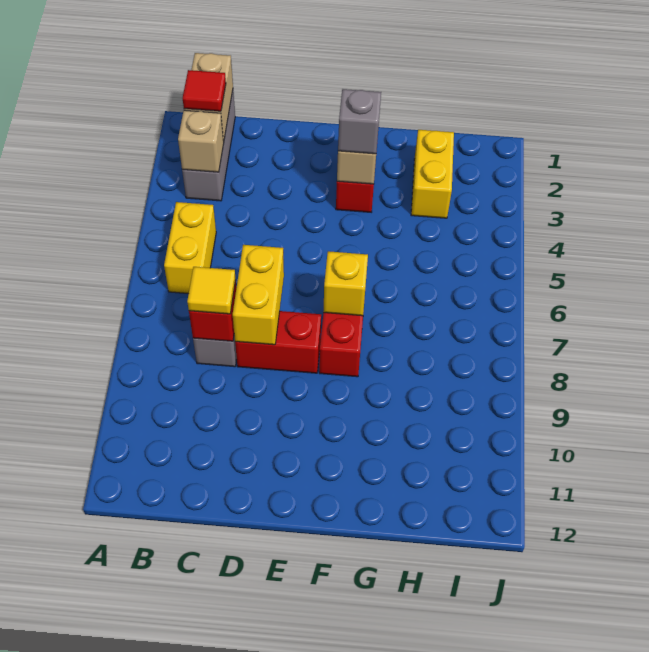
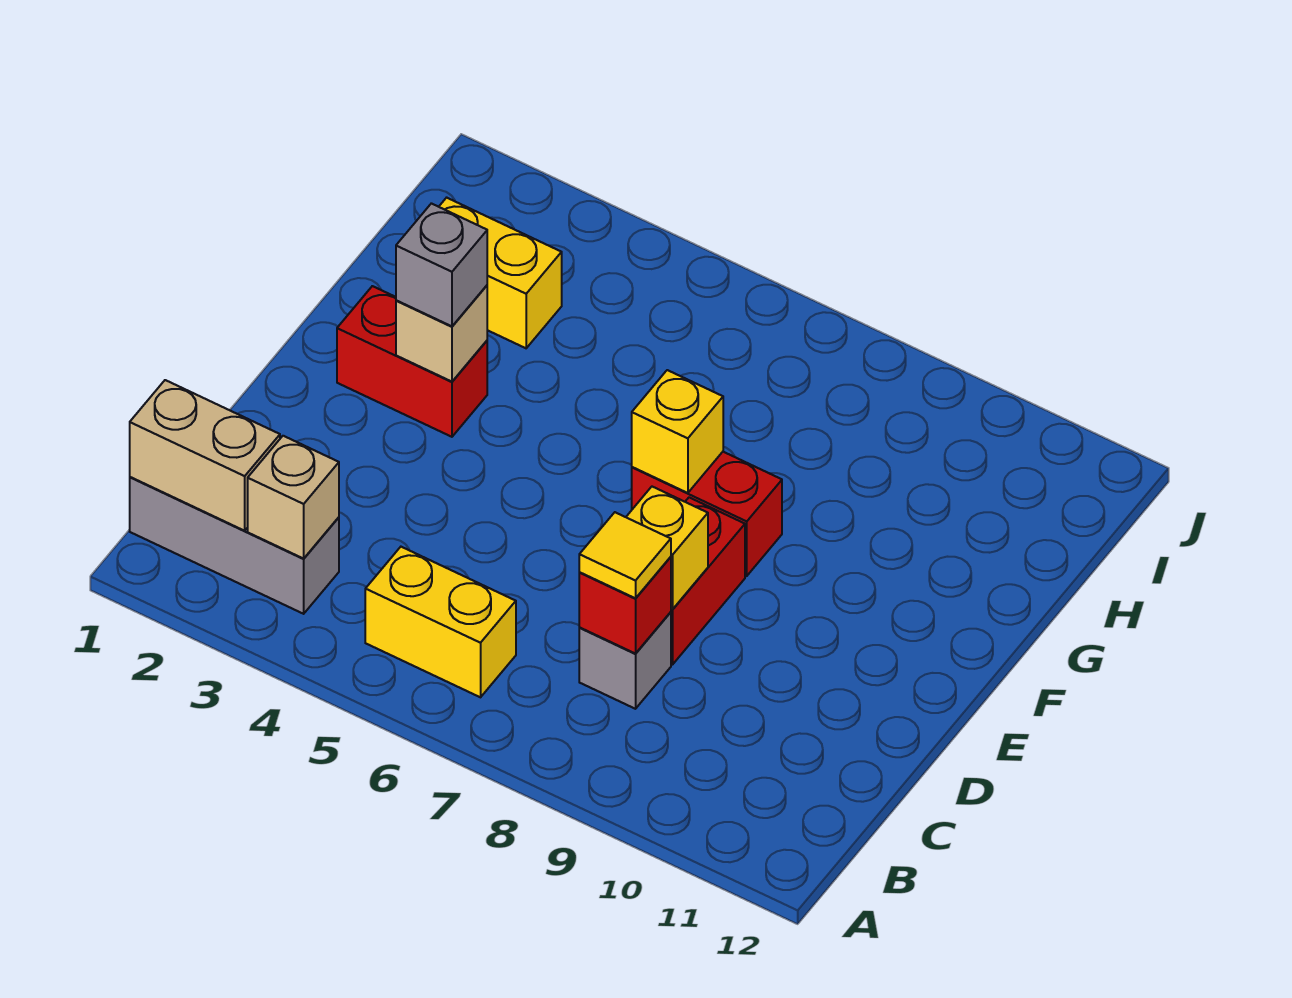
red 1x1 tile [183,70,226,111] -> none
yellow 1x2 brick [233,245,284,345] -> yellow 1x1 brick [626,487,708,609]

